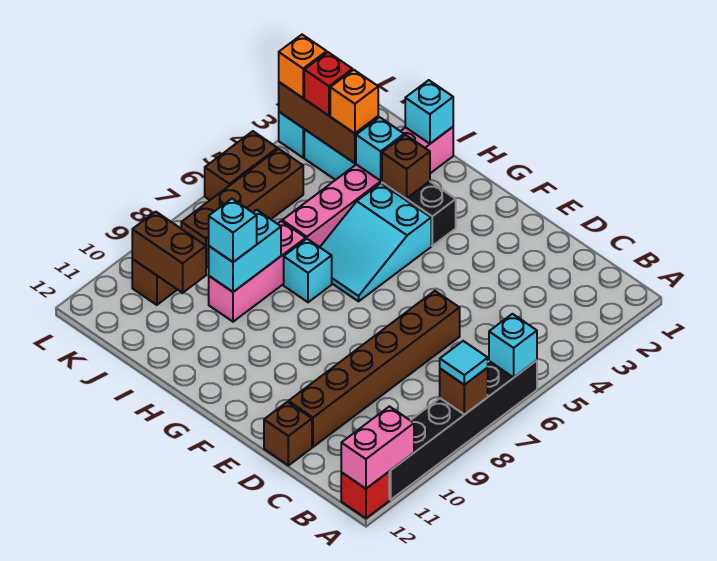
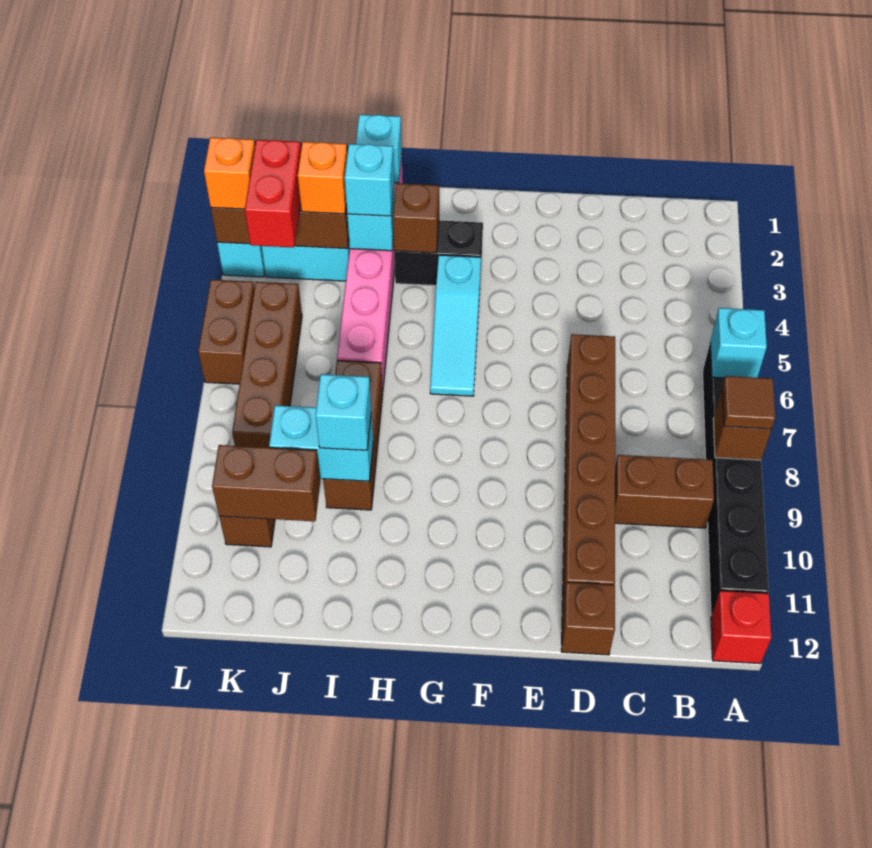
cyan 1x1 tile [440,341,488,385] -> brown 1x1 tile [722,376,775,429]
pink 1x2 brick [341,406,414,489] -> none
none -> brown 1x2 brick [615,455,714,528]
cyan 2x3 slope [320,183,431,301] -> cyan 1x3 slope [430,255,481,396]
cyan 1x1 brick [284,239,332,302] -> cyan 1x1 brick moved to [345,144,394,216]
pink 1x3 brick [209,221,306,322] -> brown 1x3 brick [323,360,383,510]
cyan 1x2 brick [209,210,281,292] -> cyan 1x2 brick turned to [269,405,373,481]
red 1x1 brick [304,52,352,116] -> red 1x2 brick [245,140,301,248]

